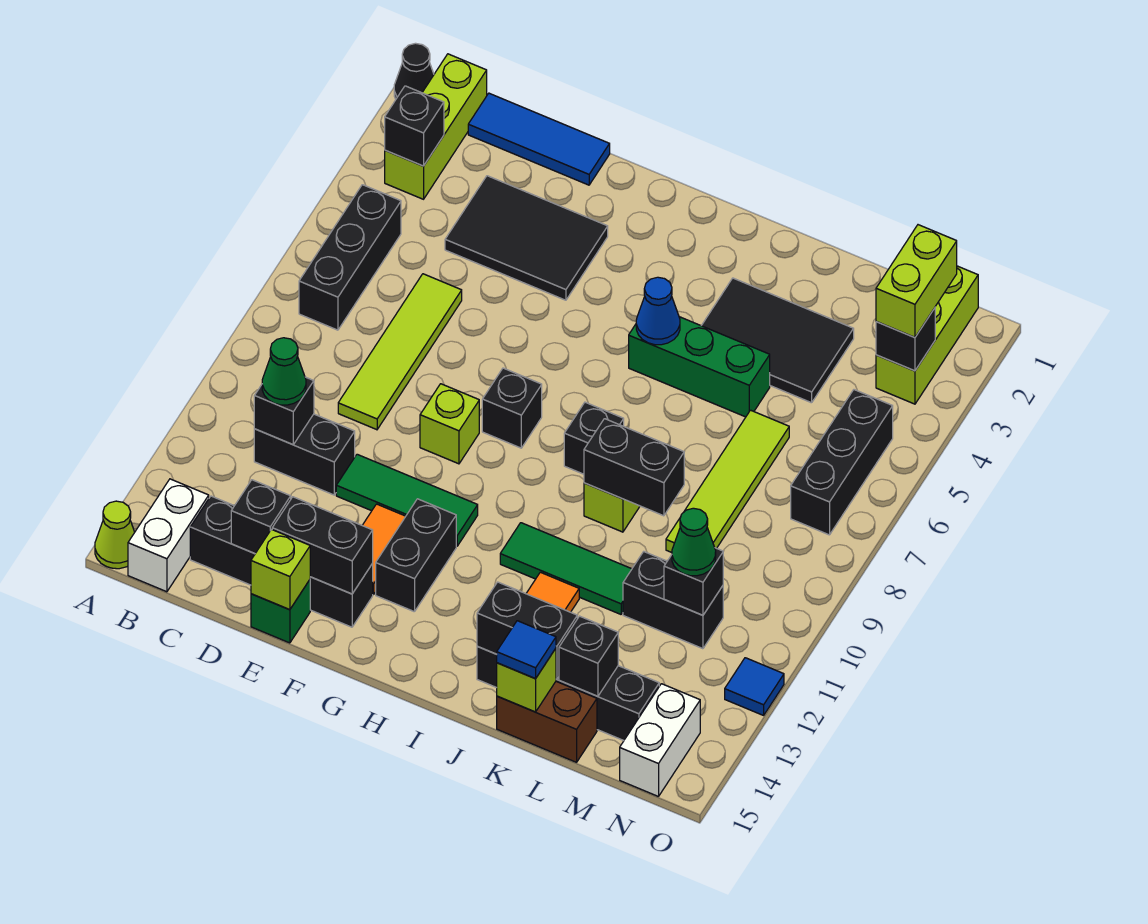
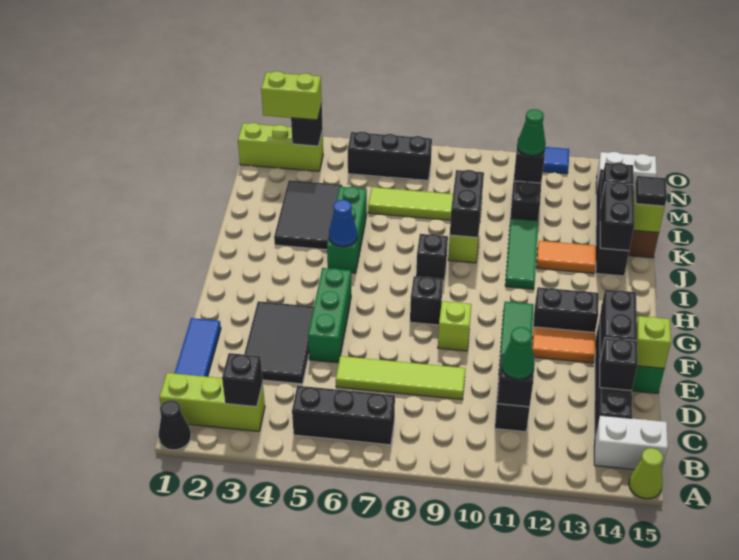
none -> green 1x3 brick [308,268,351,363]
blue 1x1 tile [496,621,556,679] -> black 1x1 tile [635,176,667,206]

